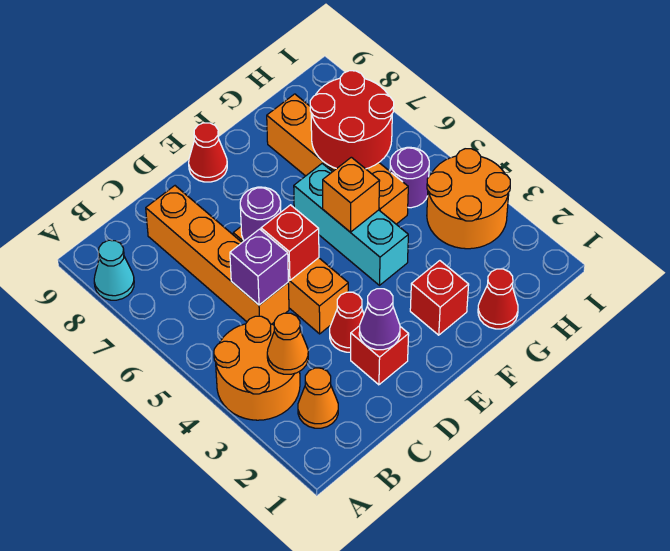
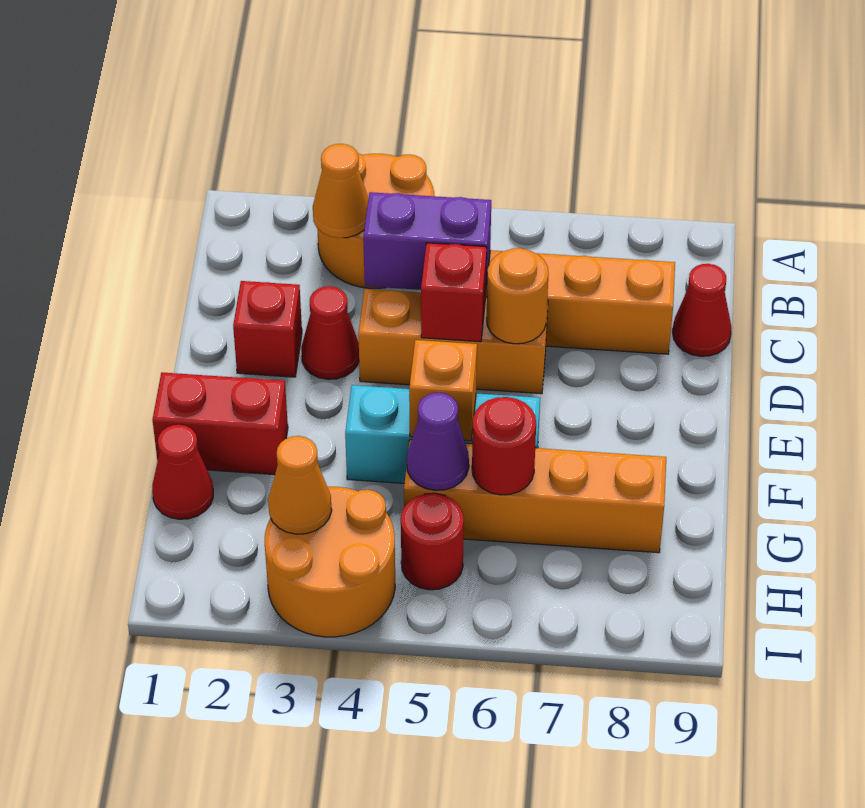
cyan 1x1 cone [94,240,134,300] -> none
orange 1x1 cone [298,368,338,428] -> orange 1x1 cone moved to [268,436,332,534]
purple 1x1 brick [230,229,288,305] -> purple 1x2 brick [363,192,491,290]
purple 1x1 cone [359,289,400,350] -> purple 1x1 cone moved to [407,393,469,490]
purple 1x1 round brick [240,187,281,241] -> orange 1x1 round brick [487,248,549,344]
red 1x1 cone [189,123,227,182] -> red 1x1 cone moved to [673,264,732,356]
red 1x1 brick [410,261,469,335] -> red 1x2 brick [153,373,288,475]
red 2x2 round brick [310,71,394,169] -> red 1x1 round brick [472,397,536,495]
purple 1x1 round brick [390,147,429,208] -> red 1x1 round brick [401,493,464,590]

